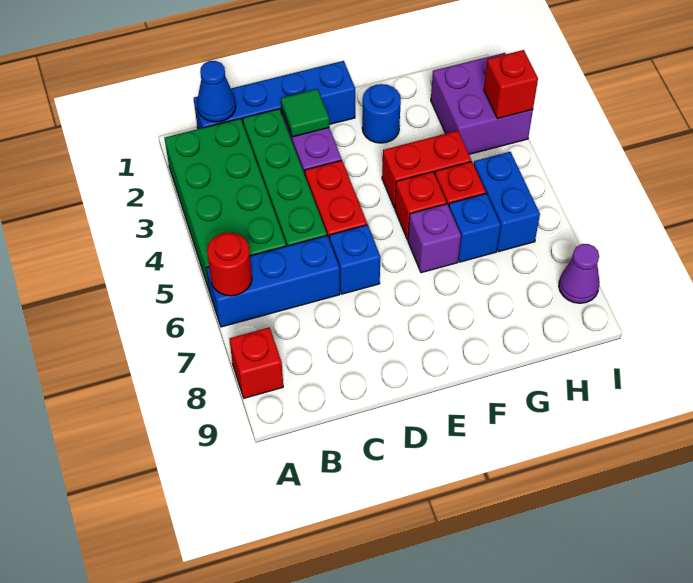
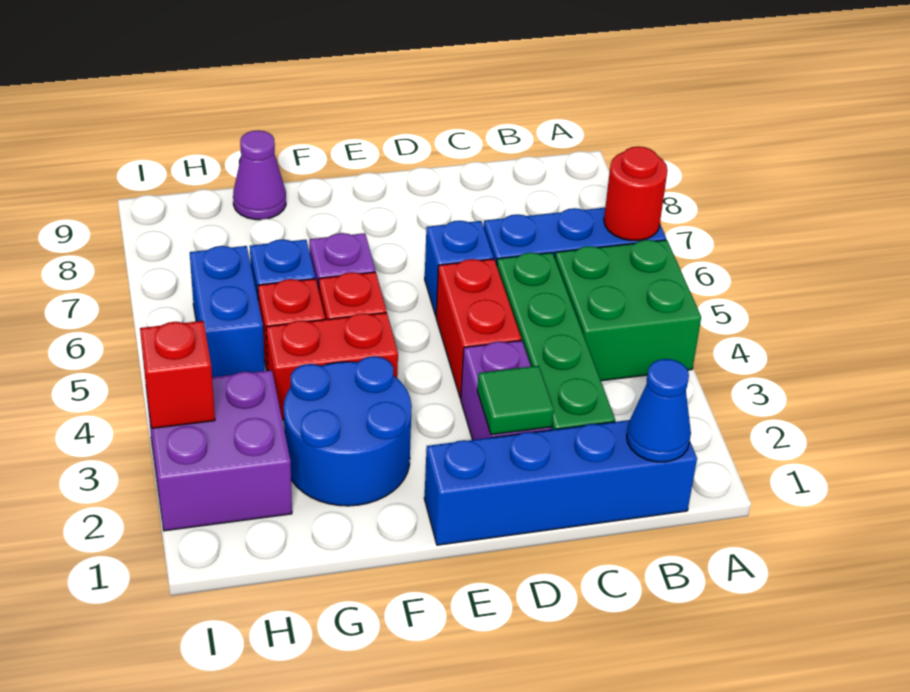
green 2x4 brick [165,119,286,292] -> green 2x2 brick [555,240,701,381]
red 1x1 brick [229,327,283,398] -> none
blue 1x1 round brick [362,84,401,143] -> blue 2x2 round brick [284,356,412,506]
purple 1x1 cone [559,244,600,303] -> purple 1x1 cone moved to [233,130,286,220]

